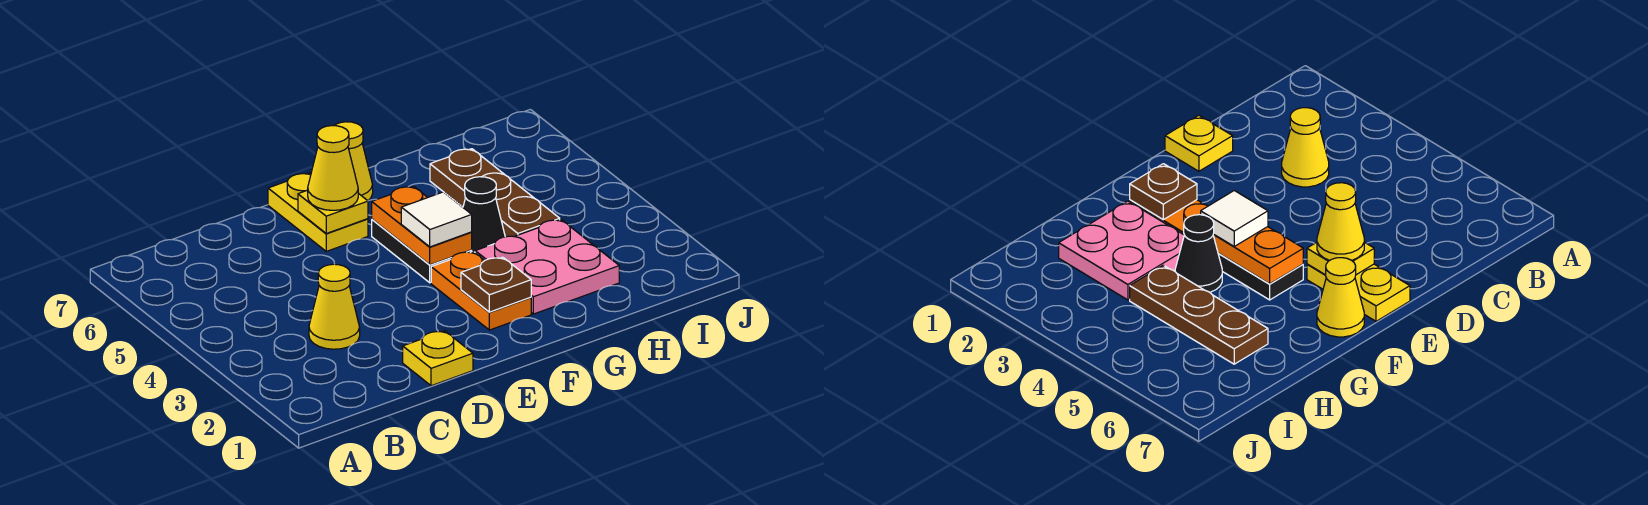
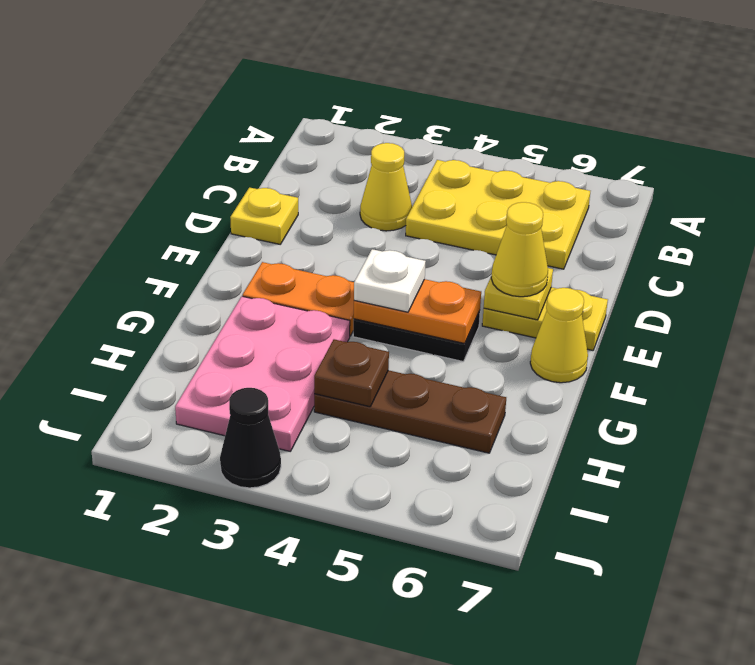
none -> yellow 2x3 plate [406,160,590,269]
brown 1x1 plate [461,257,531,312] -> brown 1x1 plate moved to [314,339,389,407]
white 1x1 tile [401,192,472,247] -> white 1x1 plate [354,249,426,312]
pink 2x2 plate [475,220,619,314] -> pink 2x3 plate [175,296,350,451]
black 1x1 cone [463,177,505,253] -> black 1x1 cone moved to [220,388,281,488]

